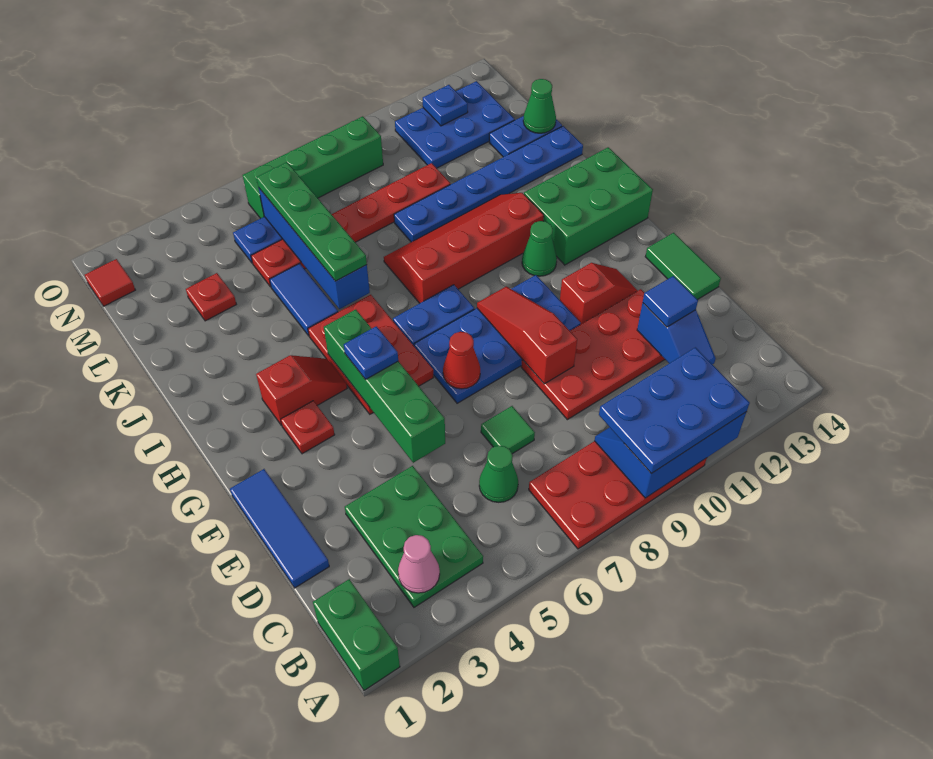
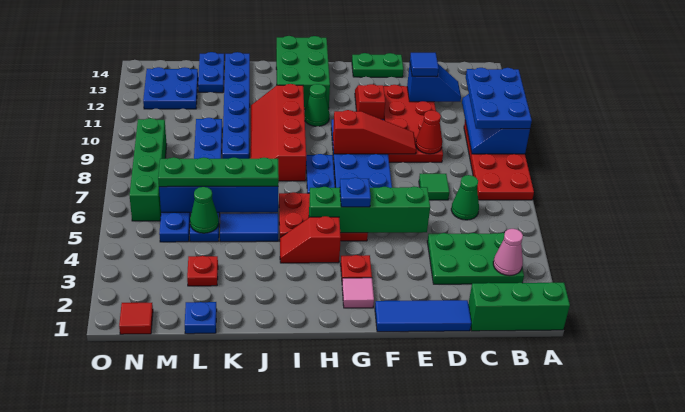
green 1x2 brick [313,579,400,690] -> green 1x3 brick [468,282,570,331]
red 1x3 slope [477,286,577,384] -> red 1x3 slope turned to [333,110,416,154]
green 1x2 tile [645,233,721,300] -> green 1x2 plate [352,53,404,77]
red 1x1 cone [443,332,480,389] -> red 1x1 cone moved to [416,110,442,154]
none -> pink 1x1 tile [342,278,374,308]
red 1x2 slope [256,355,347,426] -> red 1x2 slope turned to [280,216,341,263]
red 1x6 plate [251,163,450,287] -> blue 1x6 plate [190,118,222,242]
green 1x1 cone [523,79,556,133] -> green 1x1 cone moved to [190,187,219,233]
blue 2x3 plate [395,81,515,168] -> blue 2x2 plate [143,67,198,109]
blue 1x1 plate [423,85,468,126] -> blue 1x1 plate moved to [185,302,217,334]

